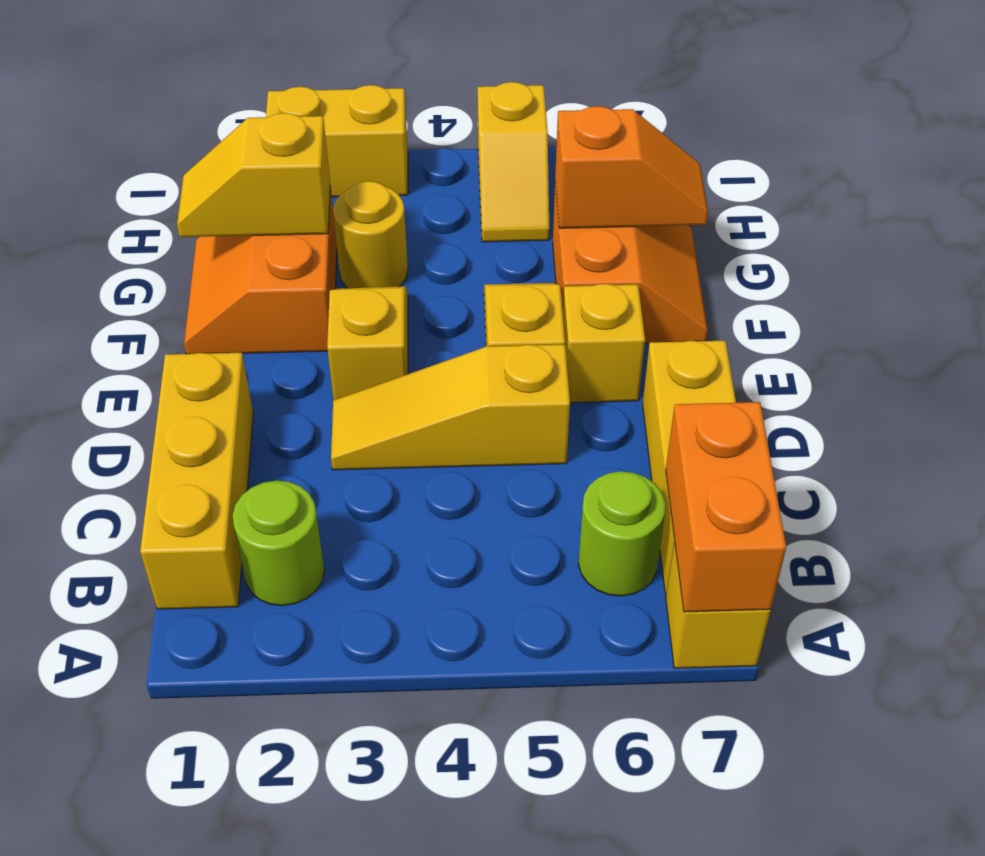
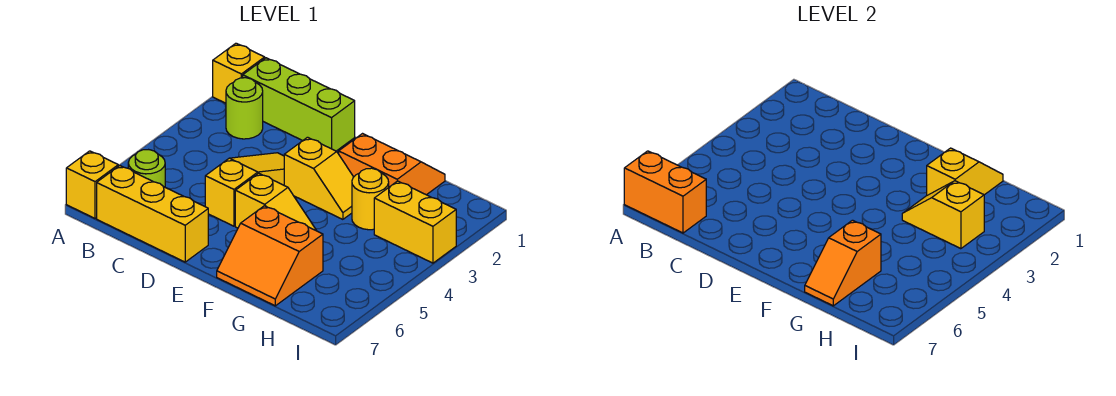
yellow 1x3 brick [140,353,253,609] -> lime 1x3 brick [243,58,355,151]
yellow 1x1 brick [563,284,645,403] -> yellow 1x1 brick moved to [213,43,265,103]
yellow 1x2 slope [478,82,549,242] -> yellow 1x2 slope moved to [902,181,984,249]
yellow 1x2 brick [266,85,408,197] -> yellow 1x2 brick turned to [374,181,456,263]

